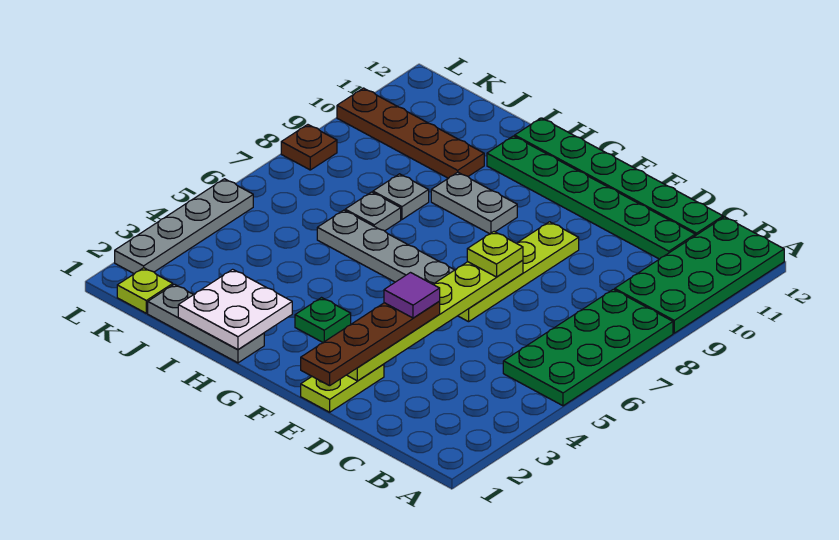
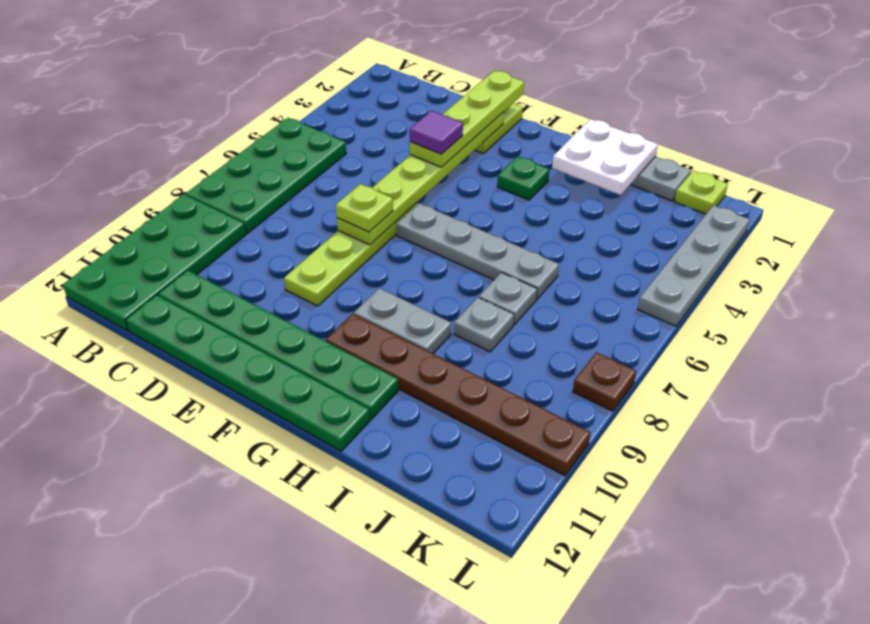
brown 1x4 plate [301,302,440,386] -> lime 1x4 plate [410,71,524,167]
brown 1x4 plate [337,88,484,178] -> brown 1x6 plate [326,314,590,476]

